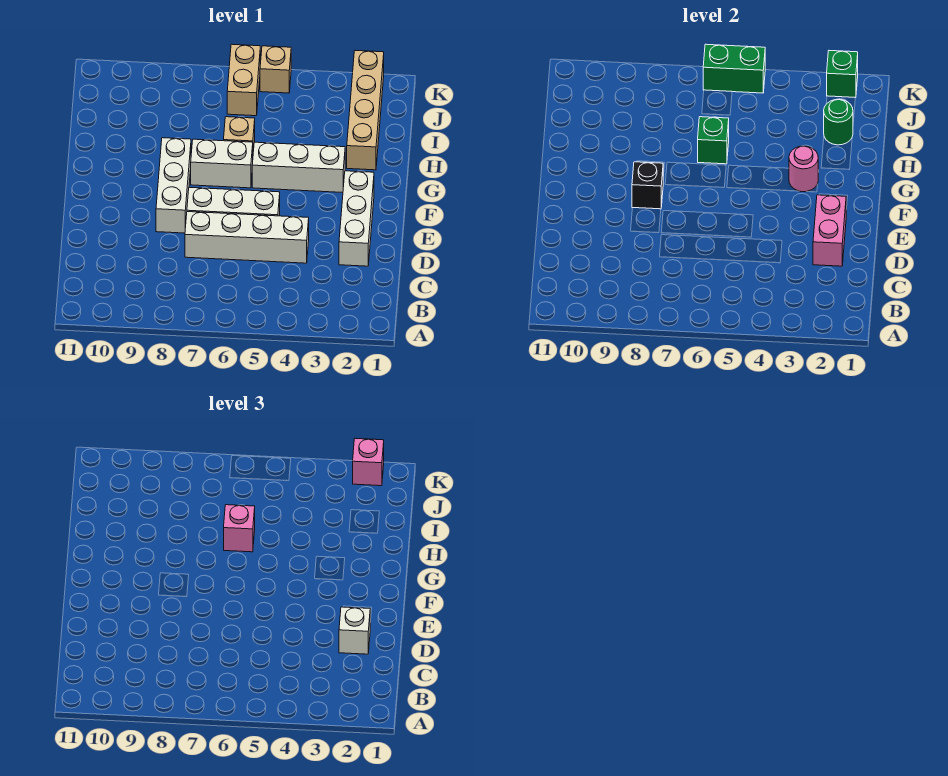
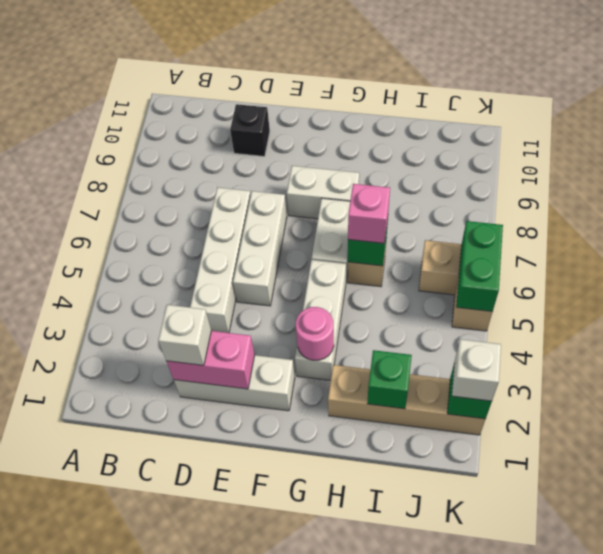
white 1x3 brick [156,138,191,233] -> white 1x2 brick [287,166,359,219]
black 1x1 brick [632,162,663,209] -> black 1x1 brick moved to [230,104,270,156]
green 1x1 round brick [824,99,853,145] -> green 1x1 brick [367,350,412,409]
pink 1x1 brick [353,439,384,486] -> white 1x1 brick [452,339,501,401]

